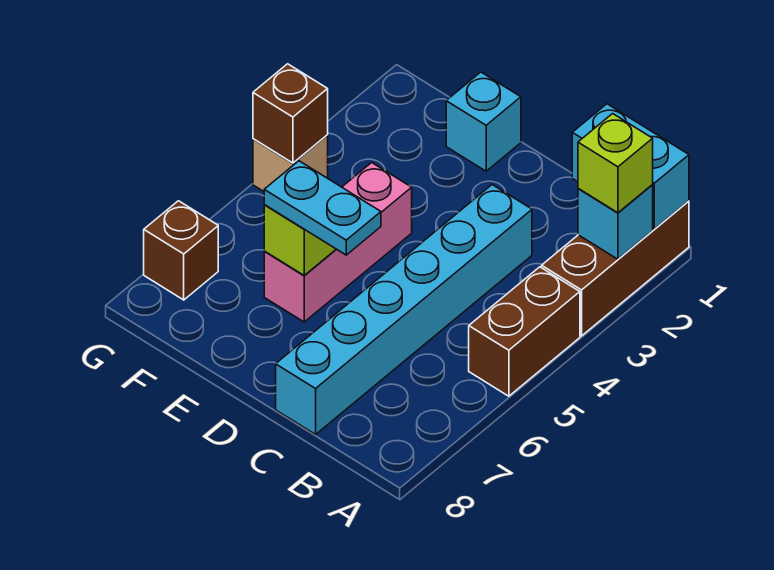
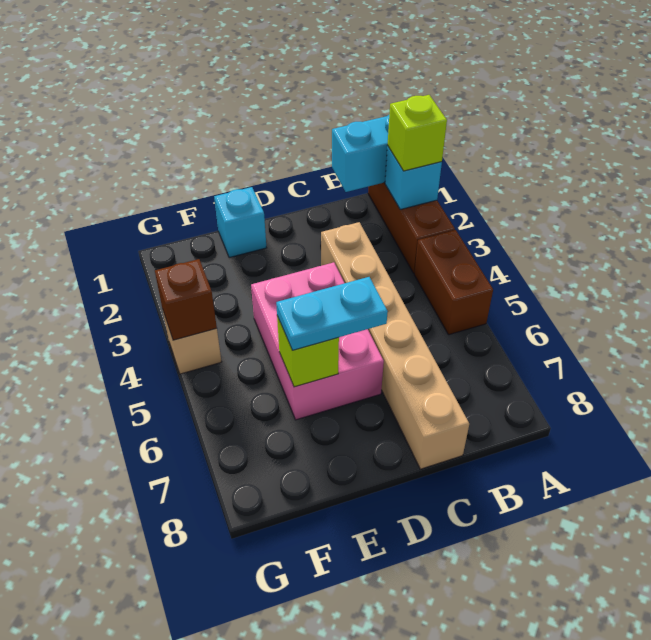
cyan 1x6 brick [276,185,532,434] -> tan 1x6 brick [321,222,469,469]
pink 1x3 brick [264,163,412,322] -> pink 2x3 brick [251,262,384,420]
brown 1x1 brick [144,201,218,300] -> none

